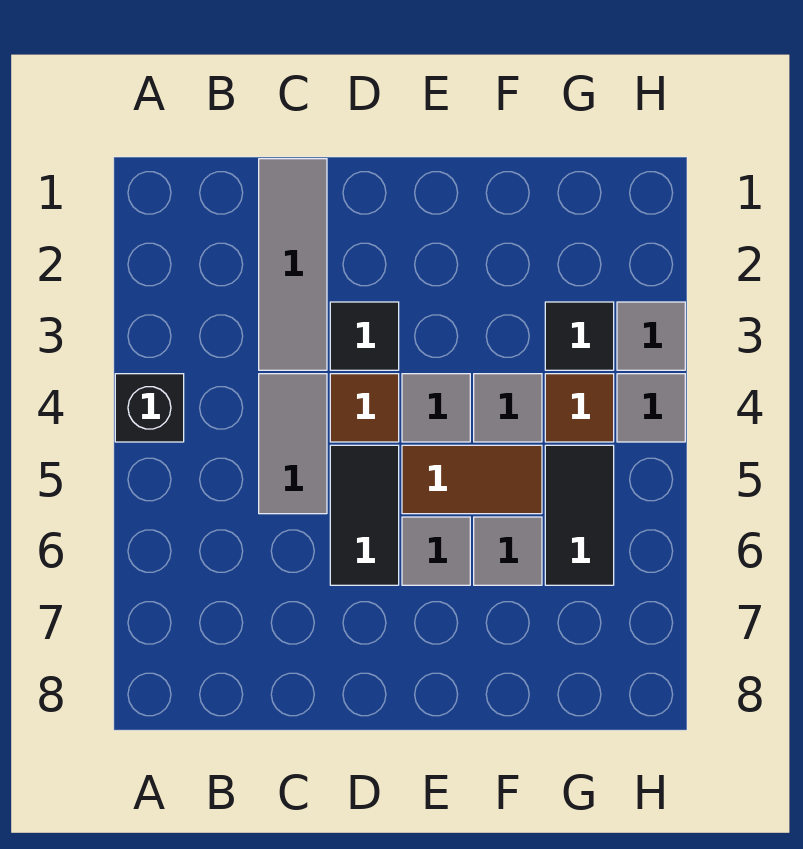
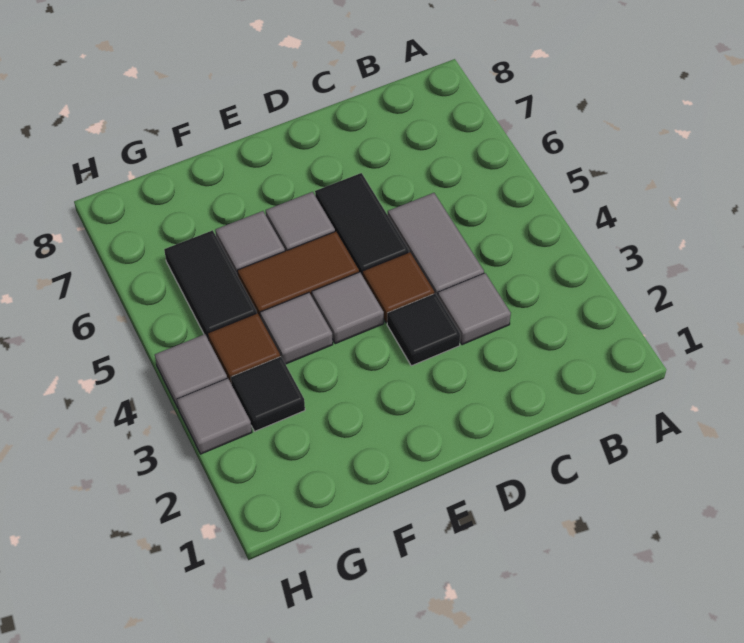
black 1x1 brick [115,374,184,442] -> none
grey 1x3 tile [259,159,327,370] -> grey 1x1 tile [438,273,511,345]

